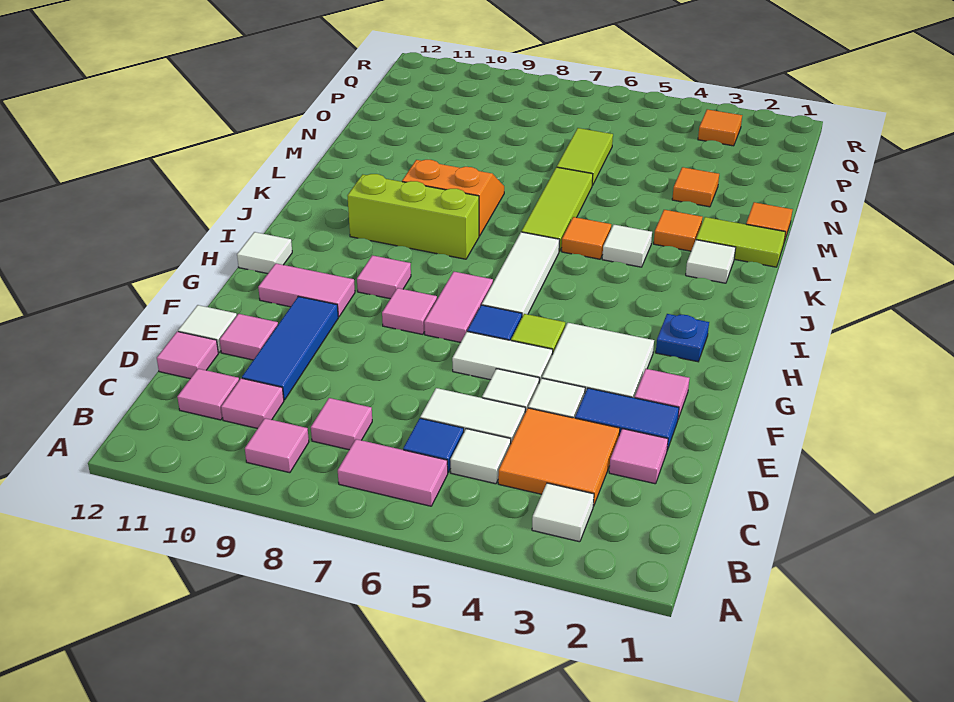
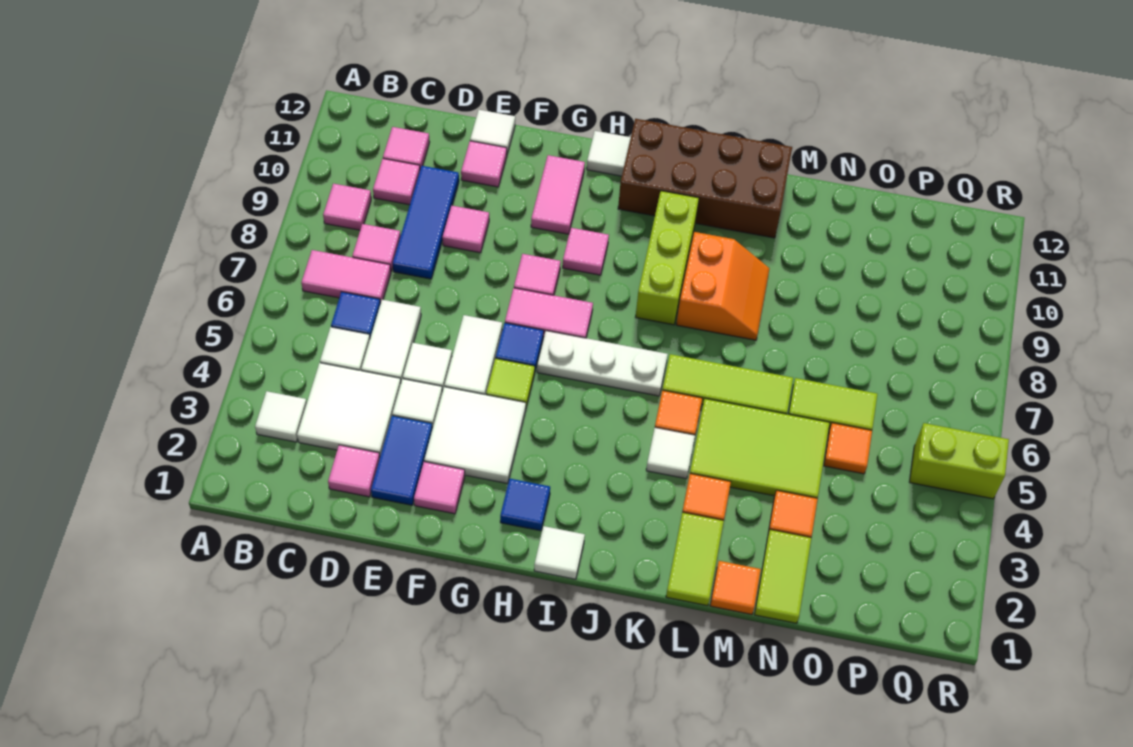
pink 1x2 tile [338,439,448,506] -> pink 1x2 tile turned to [301,250,391,304]
orange 2x2 tile [498,408,620,506] -> white 2x2 tile [297,363,401,456]
blue 1x3 tile [242,296,338,400] -> blue 1x3 tile turned to [393,166,459,279]
pink 1x1 tile [157,332,218,379] -> pink 1x1 tile moved to [442,206,489,253]
blue 1x1 plate [656,314,709,362] -> blue 1x1 tile [500,479,550,531]
white 1x3 tile [482,232,559,317] -> white 1x3 plate [537,331,668,396]
none -> brown 2x4 brick [618,119,792,238]
white 1x1 tile [686,240,736,283] -> white 1x1 tile moved to [534,526,585,579]
none -> lime 2x3 tile [690,399,829,498]
none -> lime 1x2 tile [755,530,811,623]
orange 1x1 tile [698,109,742,146] -> orange 1x1 tile moved to [824,423,872,474]
none -> lime 1x2 brick [910,423,1009,499]

